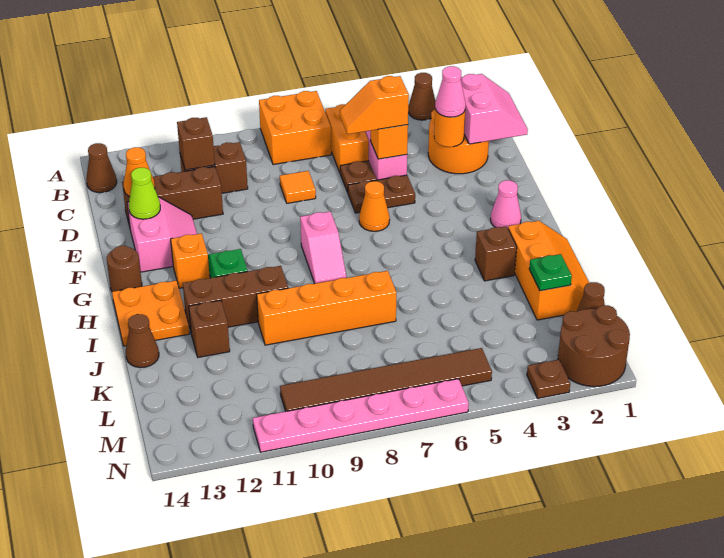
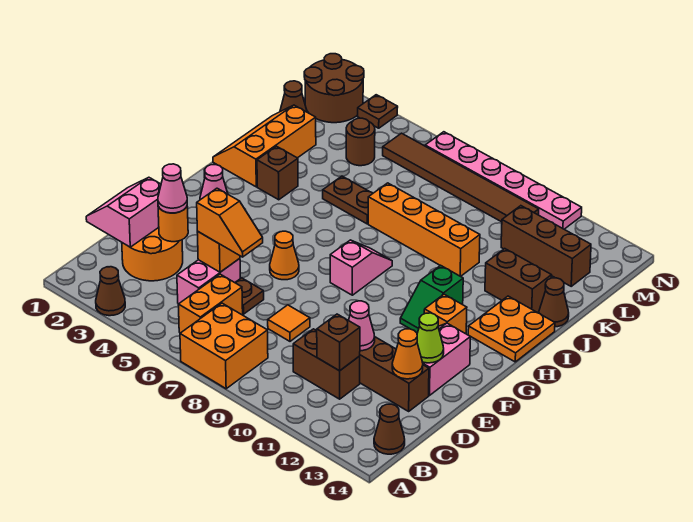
none -> pink 1x1 cone [349,301,375,351]
brown 1x2 plate [348,175,415,213] -> brown 1x2 plate moved to [323,176,373,224]
brown 1x1 round brick [107,246,142,292] -> brown 1x1 round brick moved to [346,118,375,166]
brown 1x3 brick [183,266,288,331] -> brown 1x3 brick moved to [501,206,591,286]
brown 1x1 brick [189,300,230,357] -> brown 1x2 brick [485,249,551,313]
green 1x1 plate [529,254,572,291] -> none

